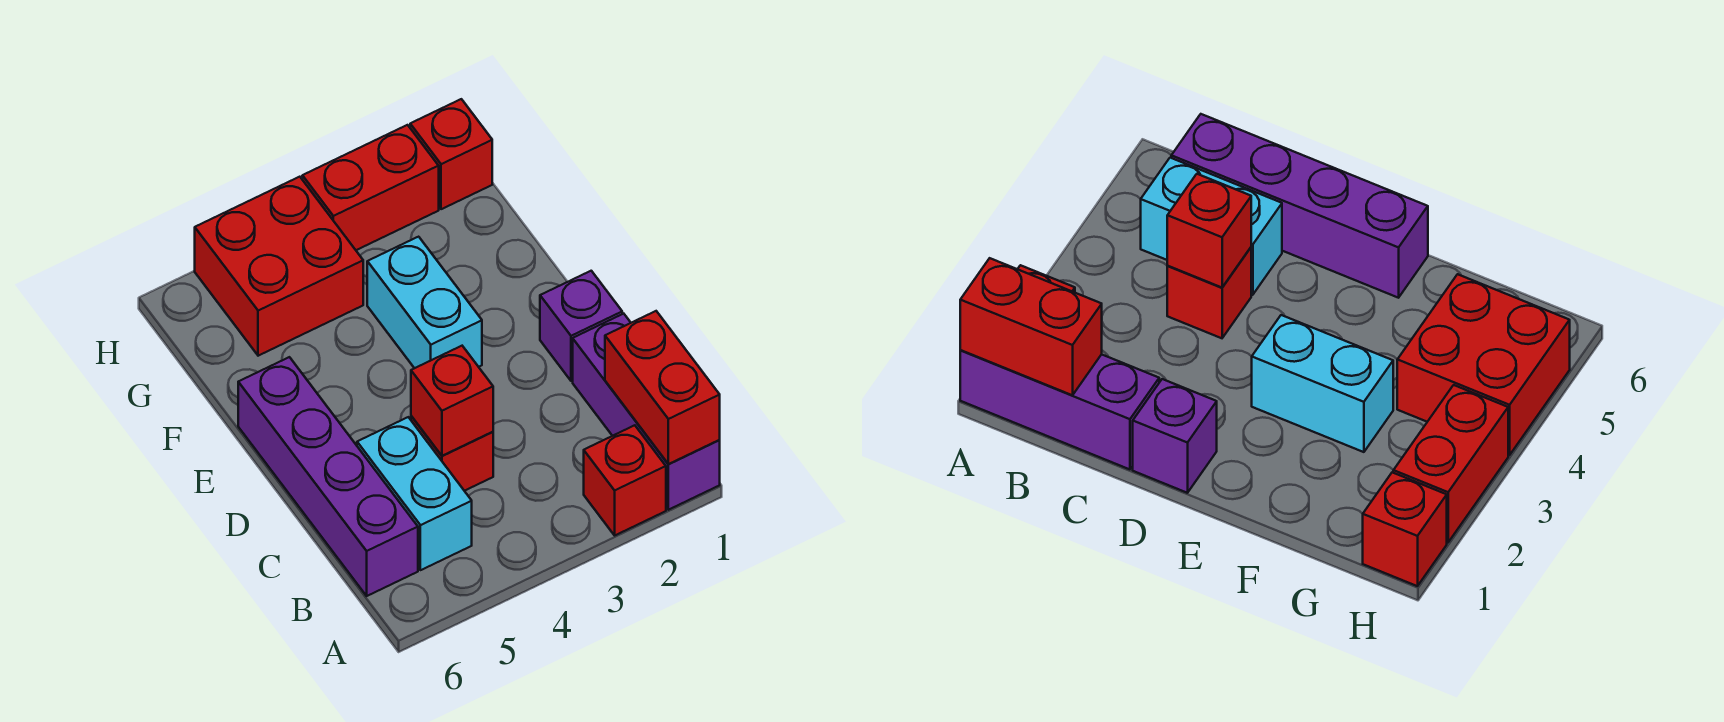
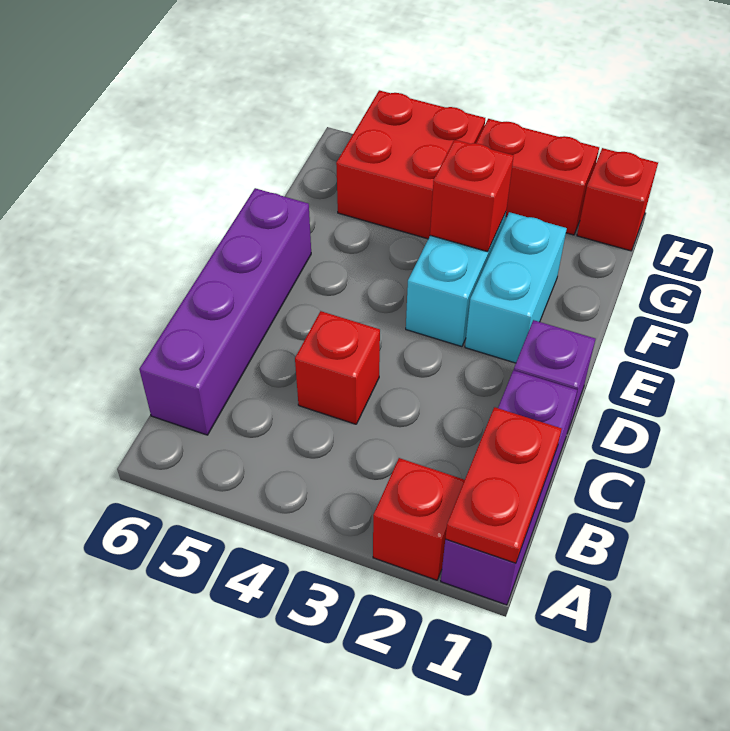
red 1x2 brick [605,311,720,464] -> red 1x2 plate [445,407,562,563]
cyan 1x2 brick [357,417,472,570] -> cyan 1x2 brick moved to [465,212,567,363]
red 1x1 brick [411,346,493,456] -> red 1x1 brick moved to [430,140,514,252]

